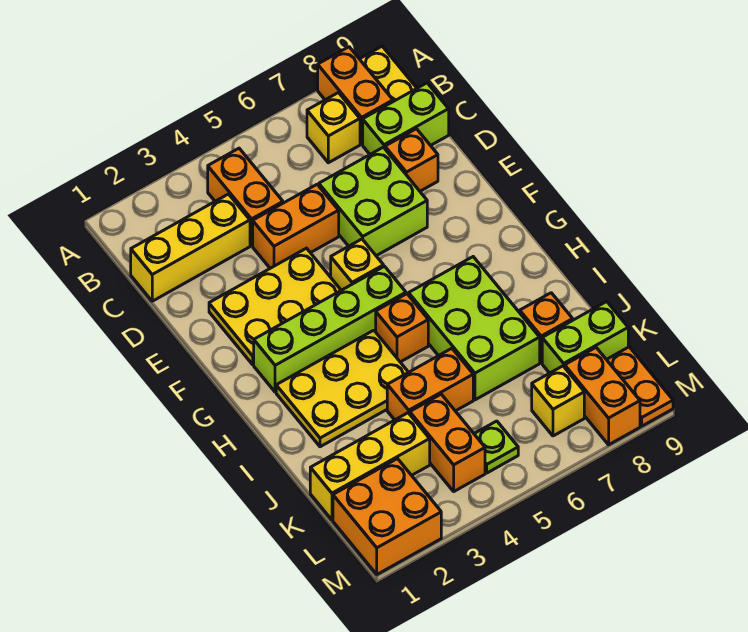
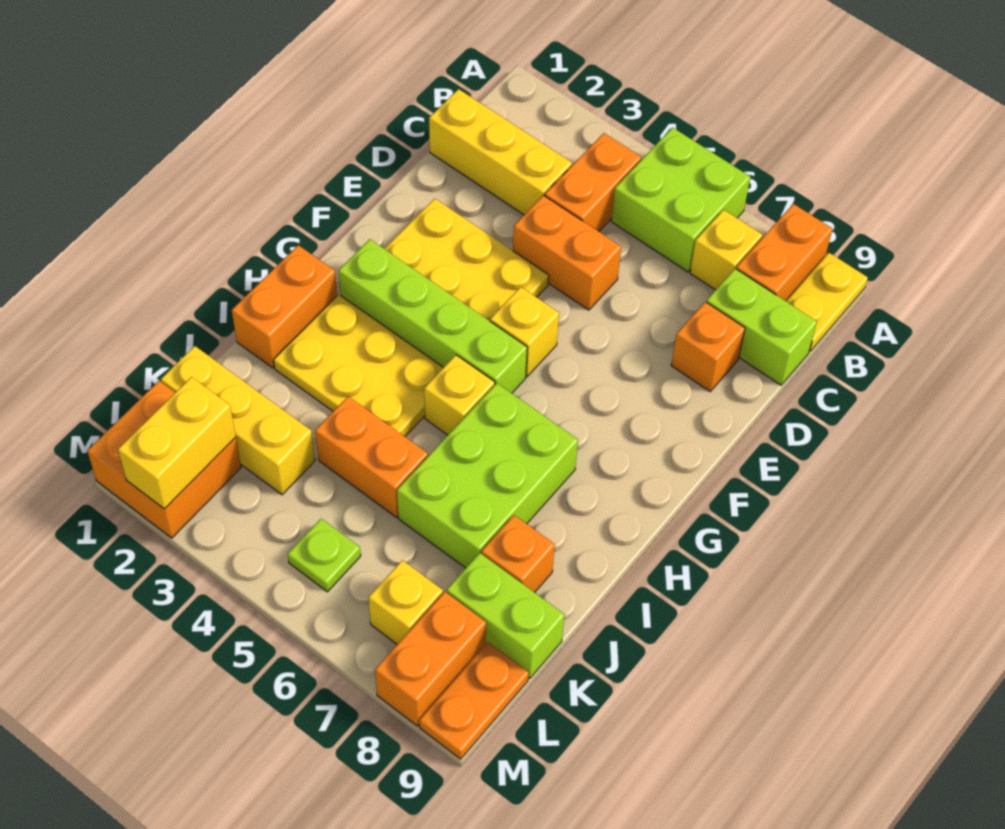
lime 2x2 brick [319,147,427,256] -> lime 2x2 brick moved to [611,128,750,272]
orange 1x1 brick [376,294,428,362] -> yellow 1x1 brick [424,355,495,435]
orange 1x2 brick [410,394,485,491] -> orange 1x2 brick moved to [232,245,337,368]
none -> yellow 1x2 brick [118,377,236,509]

